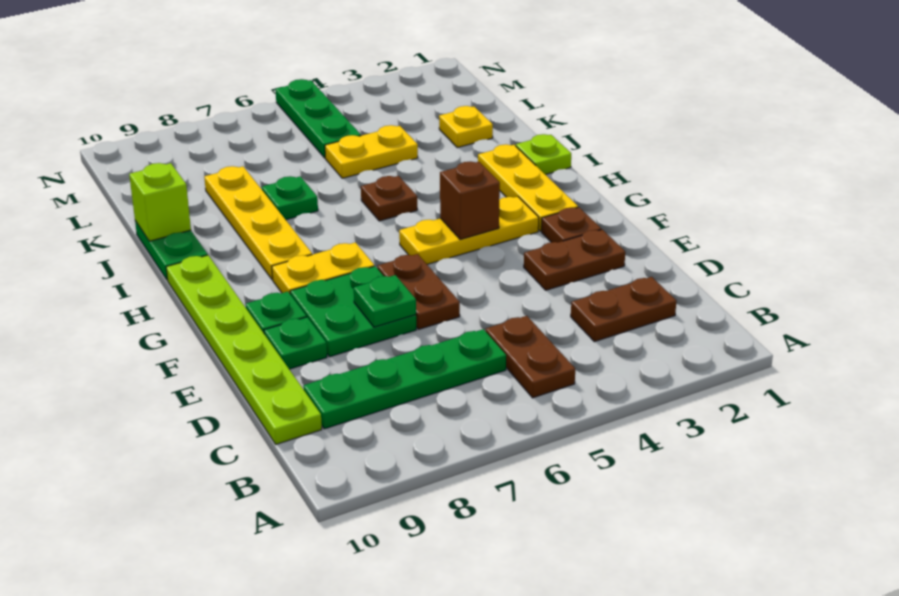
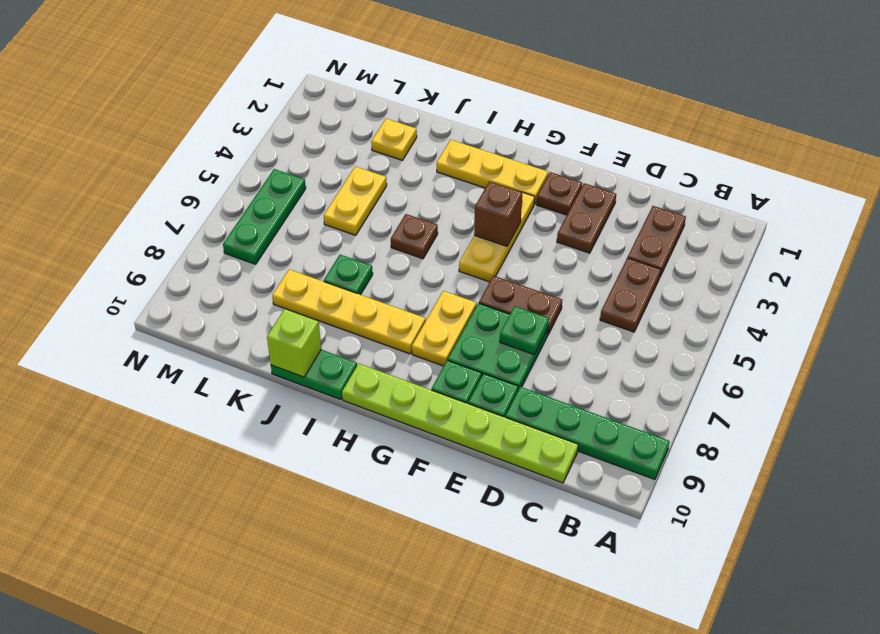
brown 1x2 plate [486,316,575,398] -> brown 1x2 plate turned to [600,258,661,332]
green 1x4 plate [303,329,506,429] -> green 1x4 plate turned to [505,387,670,480]
lime 1x1 plate [516,134,571,175] -> none
green 1x3 plate [275,79,361,158] -> green 1x3 plate turned to [223,169,306,264]

